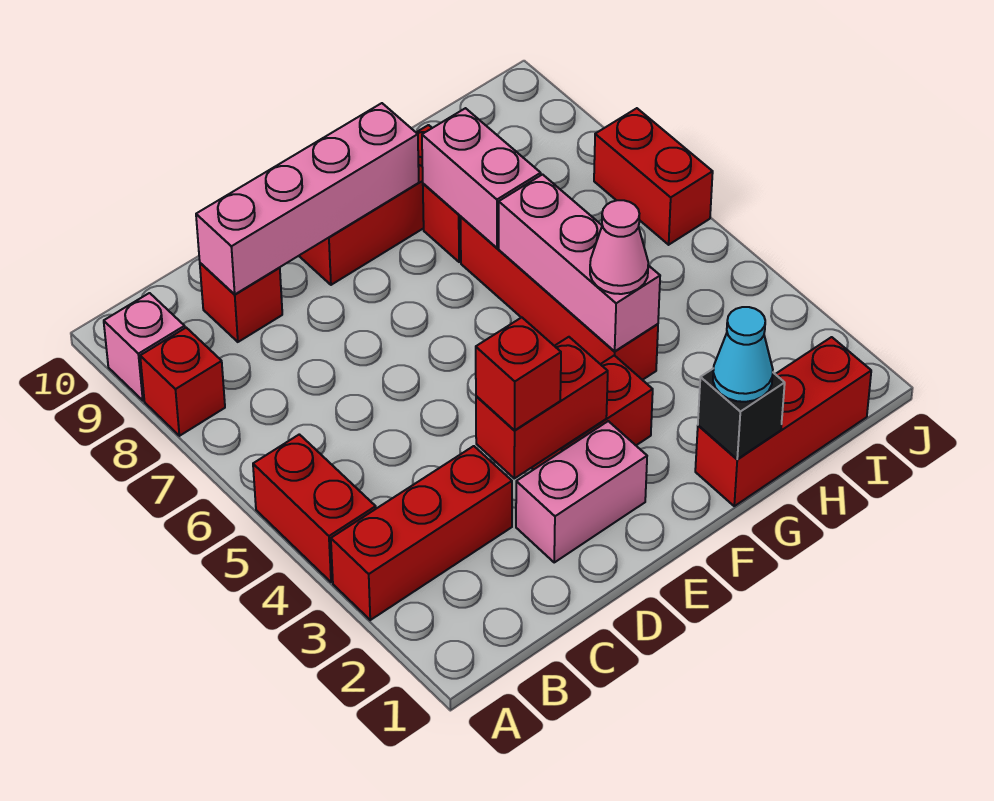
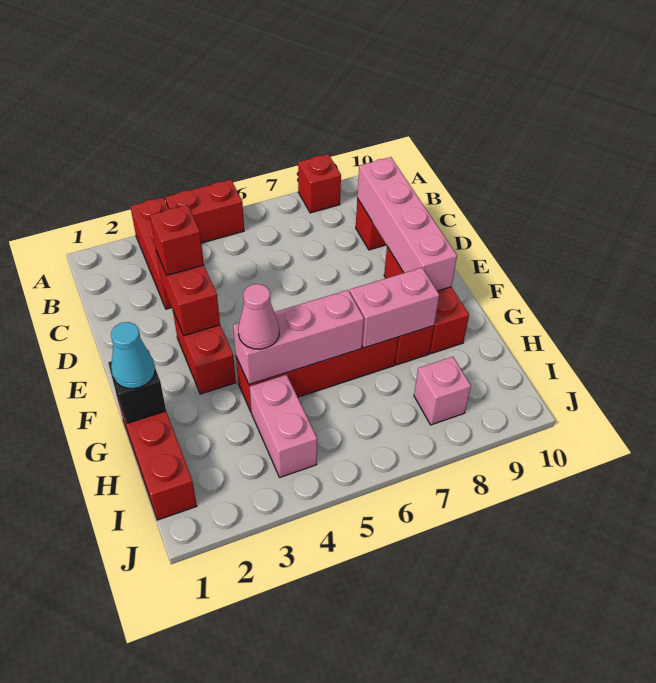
pink 1x1 brick [104,293,185,400] -> pink 1x1 brick moved to [414,357,471,425]
pink 1x2 brick [516,421,647,562] -> pink 1x2 brick moved to [250,375,317,477]
red 1x2 brick [594,108,713,245] -> none

